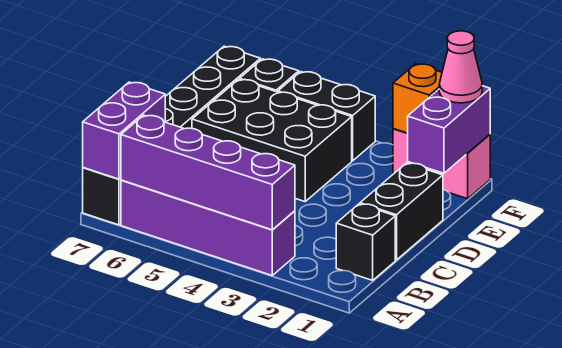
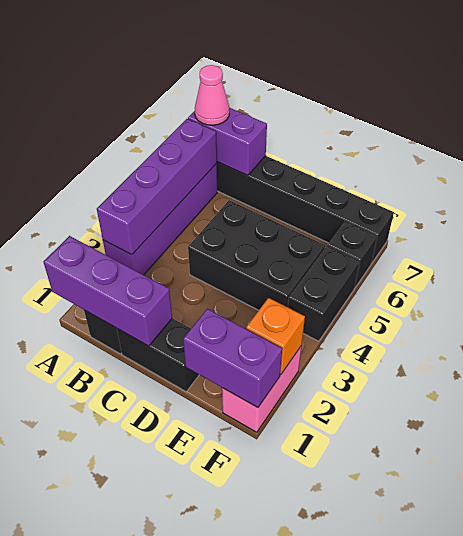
none -> purple 1x3 brick [43,236,172,346]
black 2x3 brick [192,79,352,202] -> black 2x3 brick turned to [188,200,325,310]
pink 1x1 cone [439,31,482,103] -> pink 1x1 cone moved to [195,65,229,125]

